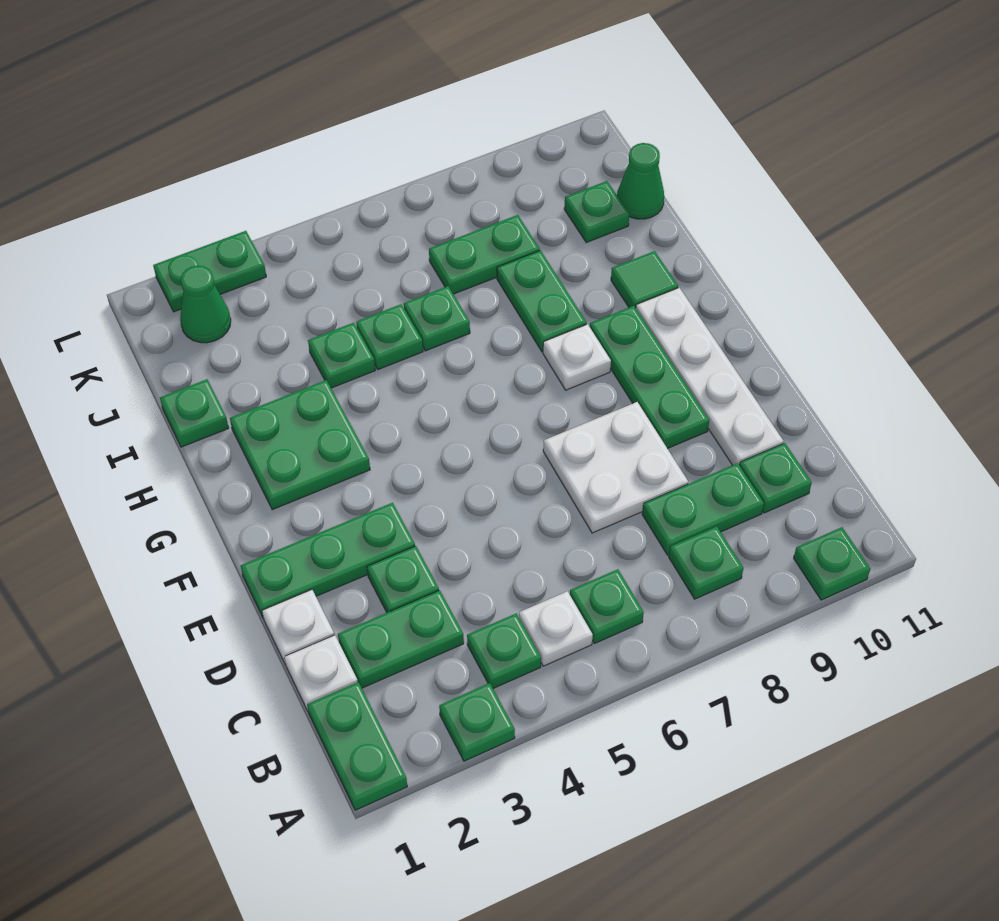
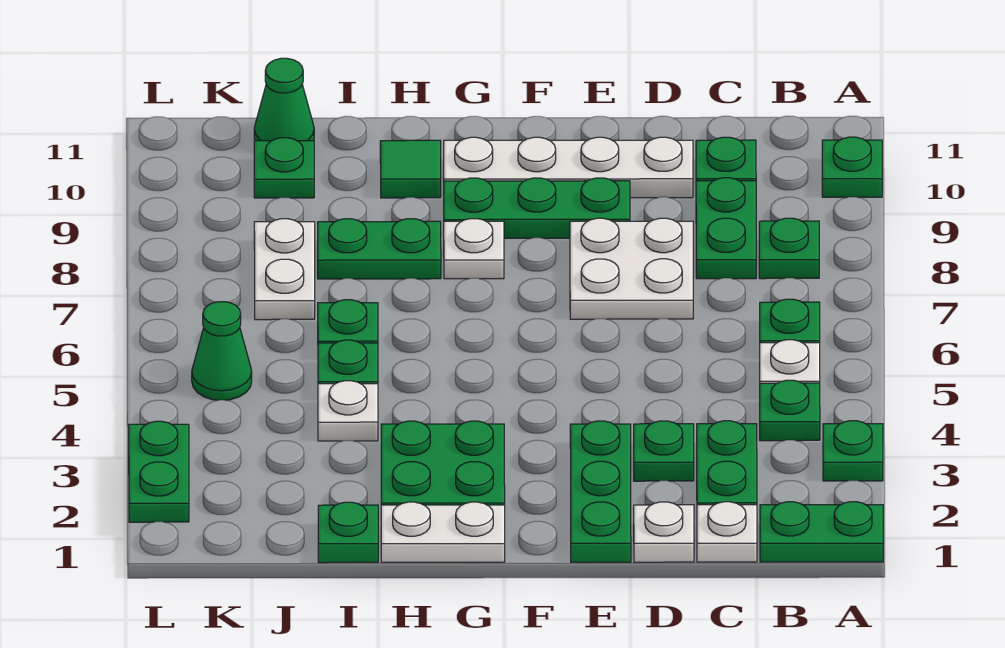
none -> white 1x2 plate [381,502,505,562]
green 1x1 plate [308,323,375,388] -> white 1x1 plate [318,381,378,441]
green 1x2 plate [429,215,540,294] -> white 1x2 plate [254,219,315,320]
green 1x1 cone [180,266,231,343] -> green 1x1 cone moved to [192,302,252,400]

